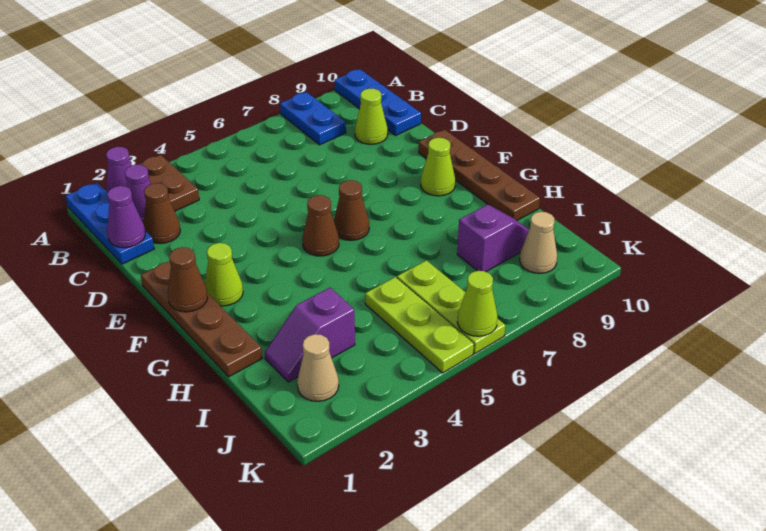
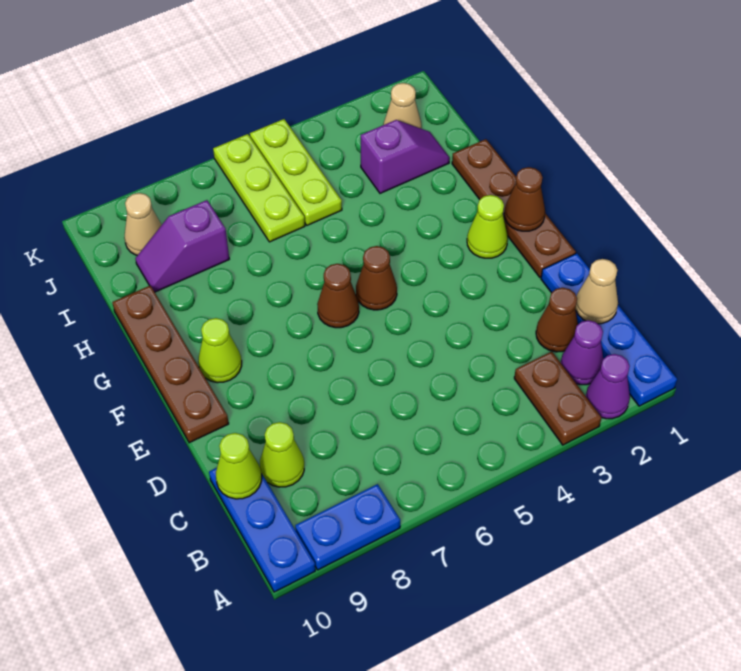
blue 1x3 plate [66,182,154,264] -> blue 1x4 plate [541,253,677,406]
blue 1x2 plate [280,92,346,145] -> blue 1x2 plate turned to [295,484,400,570]
purple 1x1 cone [107,186,145,248] -> tan 1x1 cone [575,259,618,324]
lime 1x1 cone [457,271,498,336] -> lime 1x1 cone moved to [216,433,262,499]

